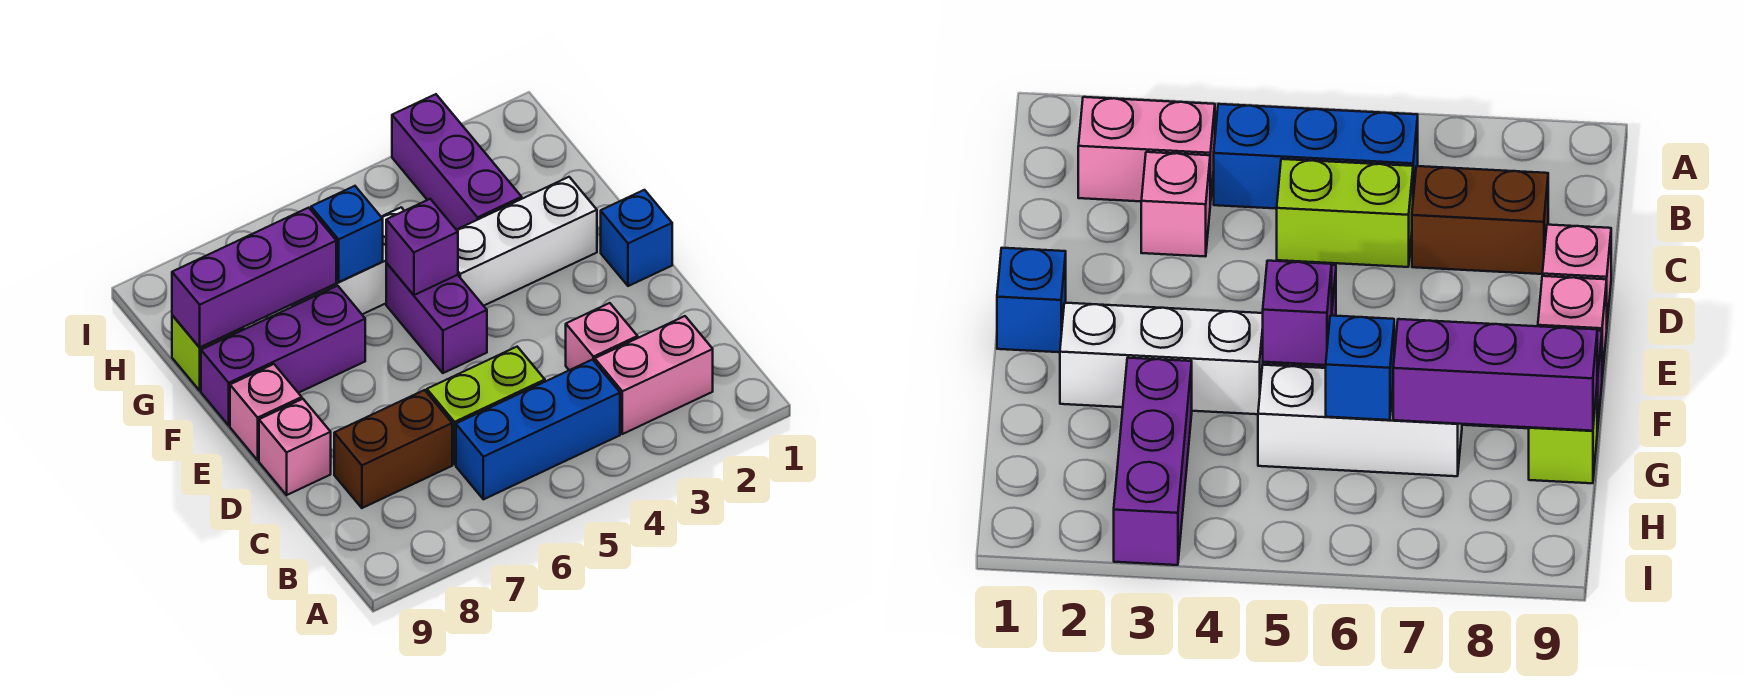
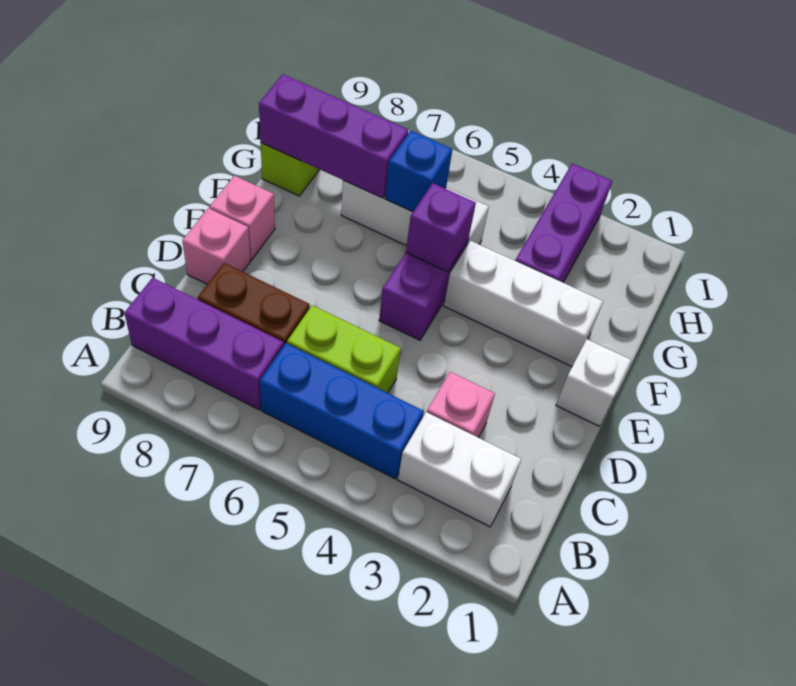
pink 1x2 brick [595,316,713,434] -> white 1x2 brick [398,412,521,527]
blue 1x1 brick [601,190,672,286] -> white 1x1 brick [556,339,631,426]
purple 1x3 brick [201,286,365,425] -> purple 1x3 brick moved to [124,278,284,410]

